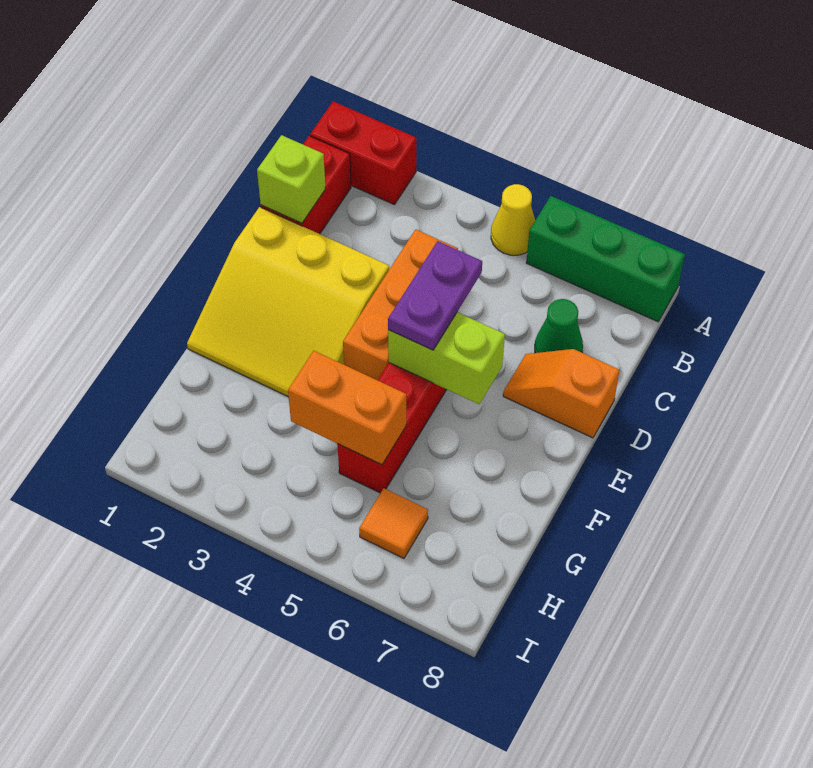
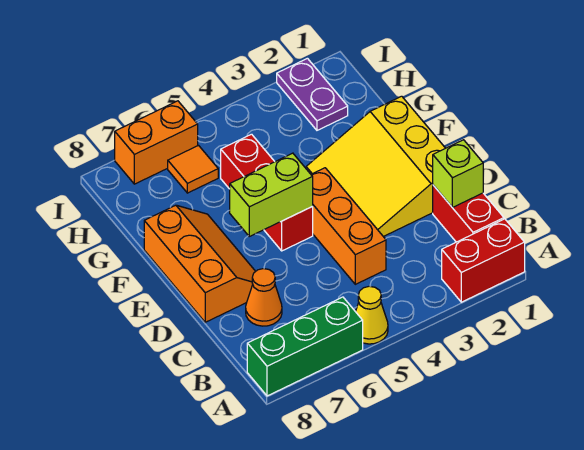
green 1x1 cone [535,299,583,353] -> orange 1x1 cone [246,269,282,326]
yellow 3x3 slope [187,207,389,397] -> yellow 3x3 slope turned to [306,96,445,237]
purple 1x2 plate [388,241,482,350] -> purple 1x2 plate moved to [277,58,348,130]
orange 1x2 slope [503,349,619,438] -> orange 2x3 slope [144,205,256,322]
orange 1x2 brick [288,351,406,465] -> orange 1x2 brick moved to [115,101,198,184]

